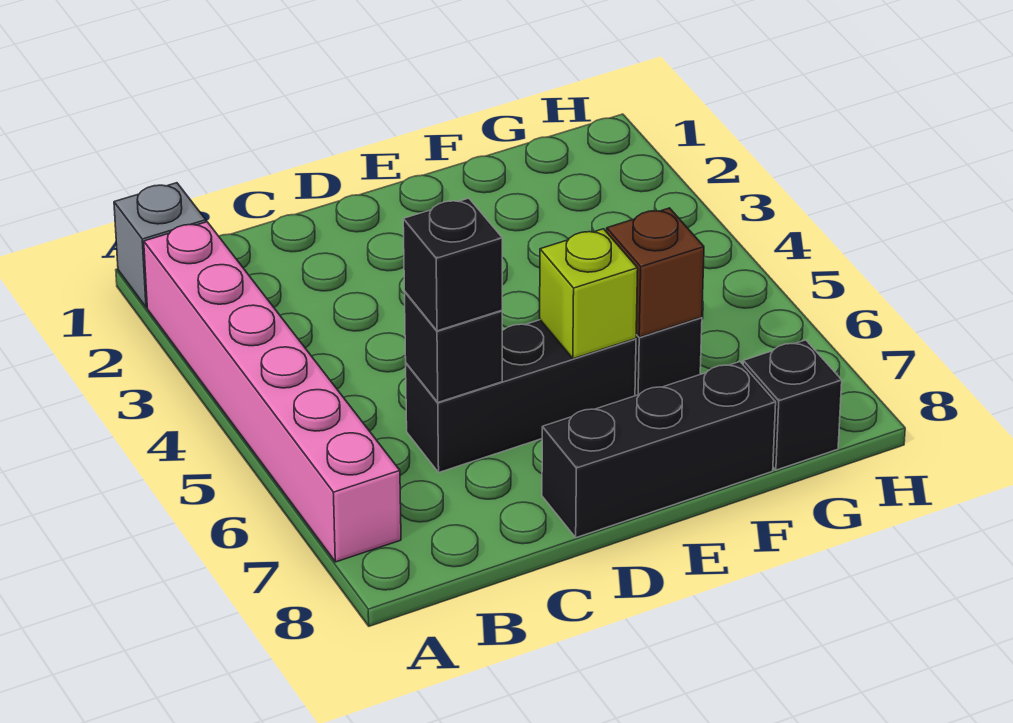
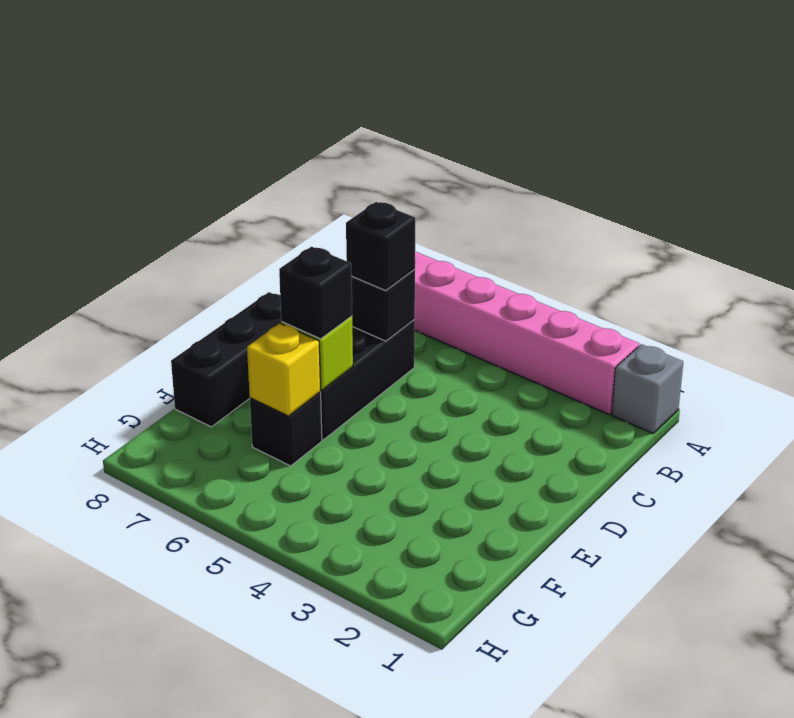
brown 1x1 brick [607,208,704,337] -> yellow 1x1 brick [247,323,321,416]
black 1x1 brick [743,340,842,470] -> black 1x1 brick moved to [279,247,352,339]

